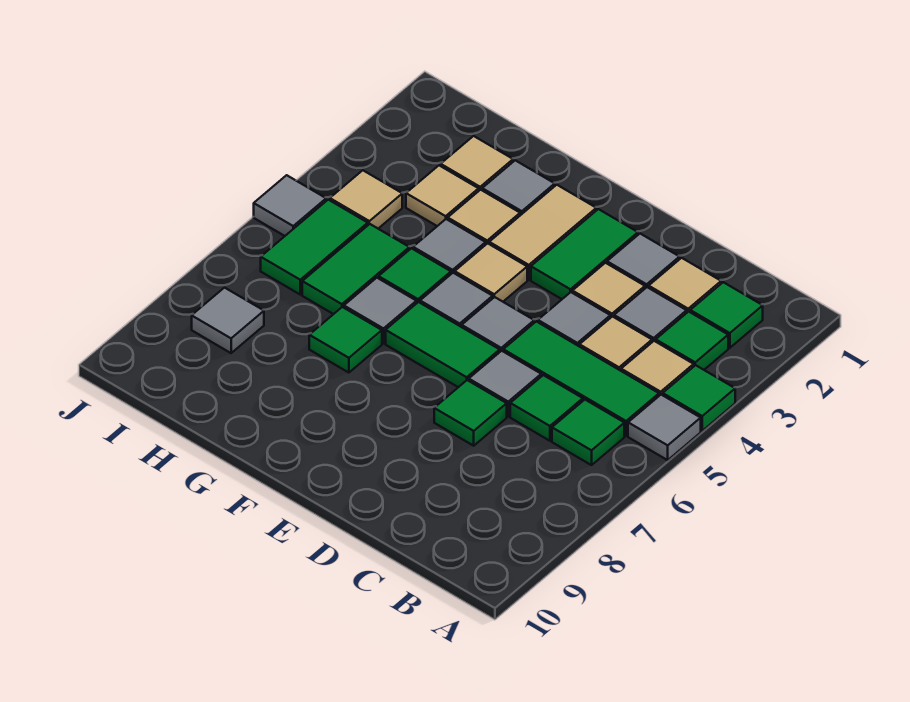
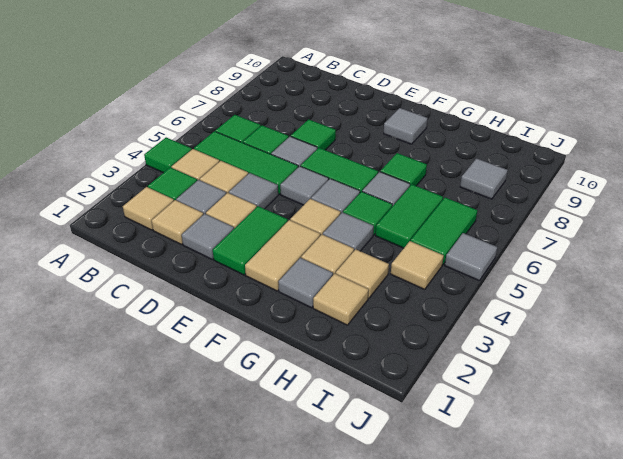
grey 1x1 tile [628,395,701,460] -> grey 1x1 tile moved to [384,108,428,144]
green 1x1 tile [690,282,763,348] -> tan 1x1 tile [123,187,174,230]

